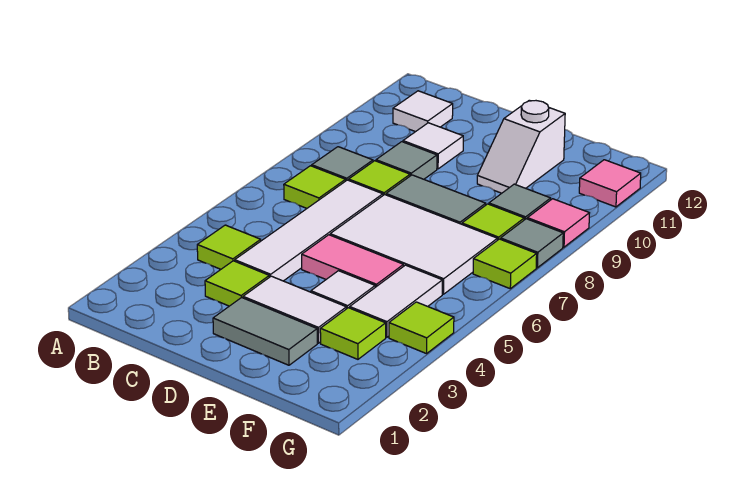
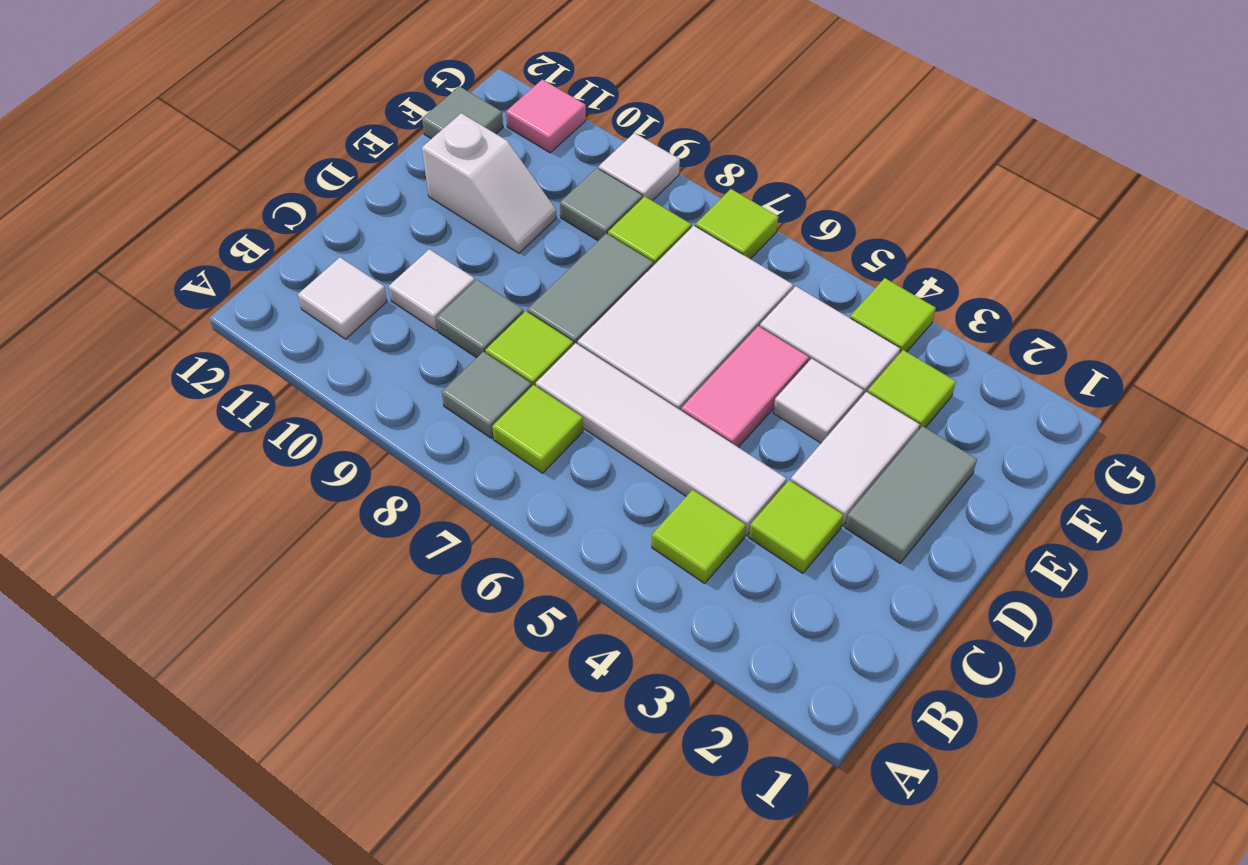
grey 1x1 tile [501,219,563,268] -> grey 1x1 tile moved to [422,86,503,139]
pink 1x1 tile [527,199,589,247] -> white 1x1 tile [599,133,680,201]

